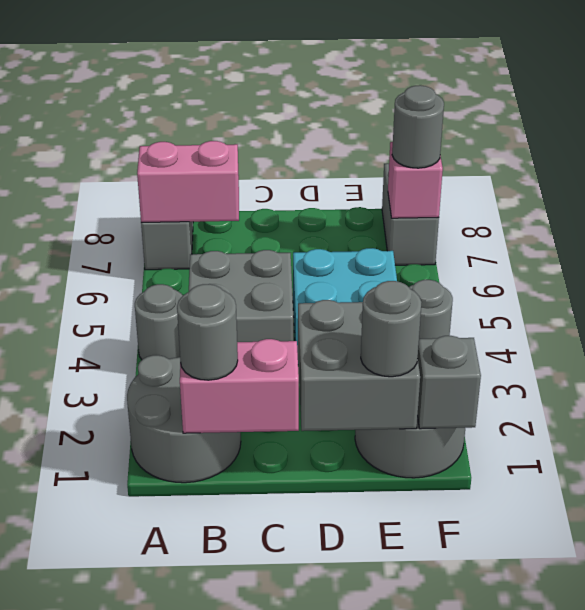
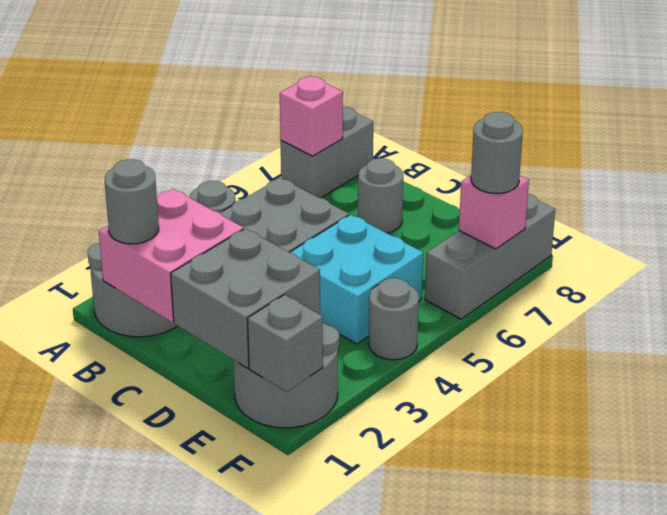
pink 1x2 brick [137,141,239,222] -> pink 1x1 brick [280,76,343,156]
pink 1x2 brick [180,339,299,433] -> pink 2x2 brick [99,189,243,322]
grey 1x1 round brick [361,281,422,377] -> grey 1x1 round brick moved to [358,158,403,233]
grey 1x2 brick [382,163,439,265] -> grey 1x3 brick [425,194,555,319]

